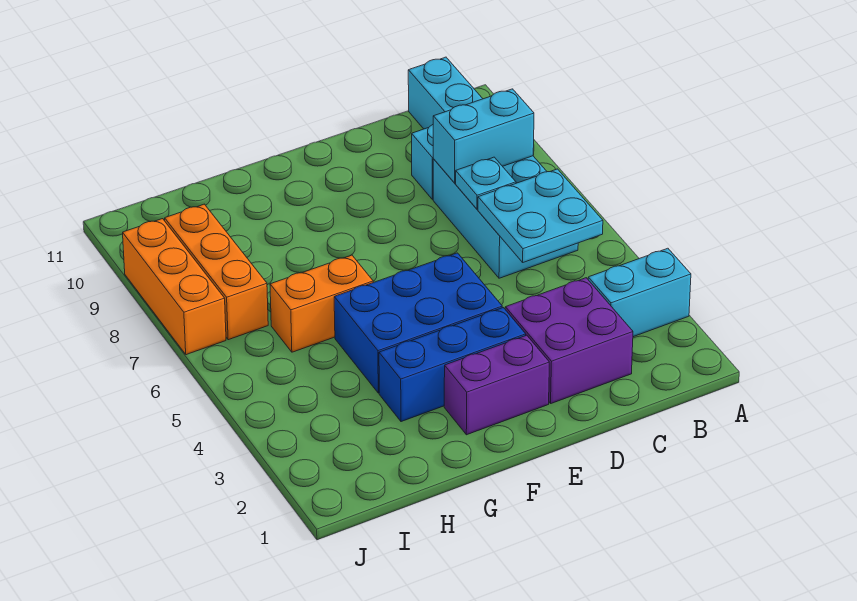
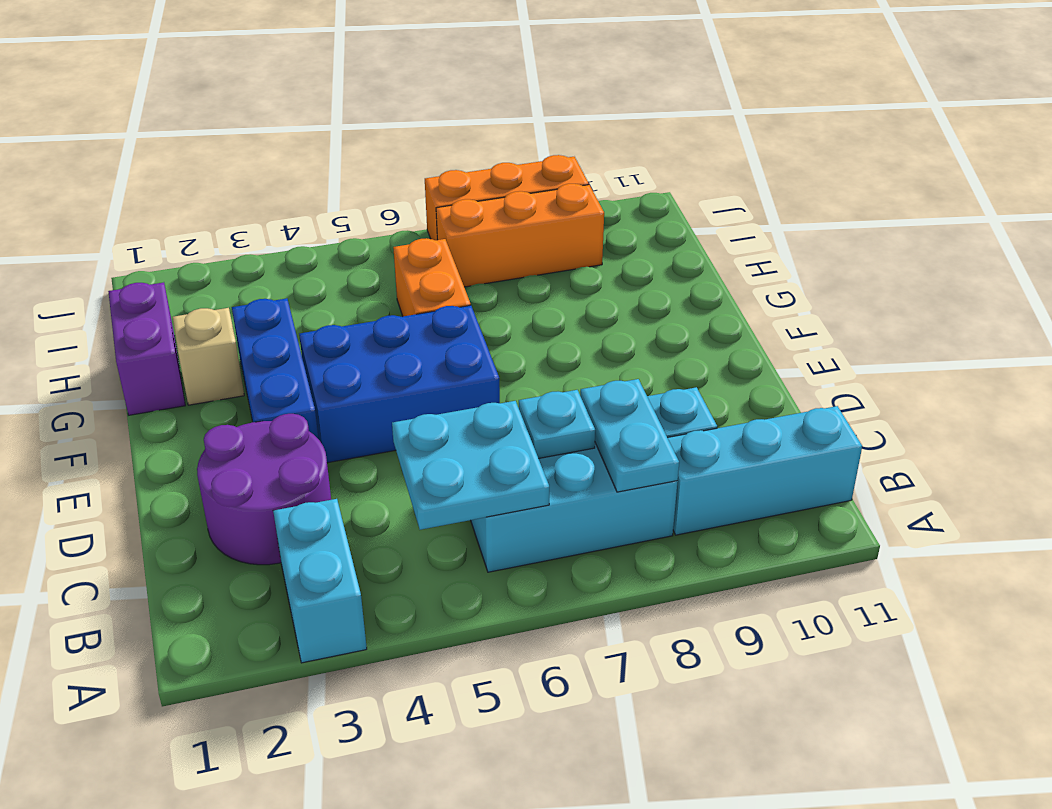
cyan 1x2 brick [433,89,534,183] -> cyan 1x2 plate [580,379,679,492]
purple 2x2 brick [505,278,633,403] -> purple 2x2 round brick [197,414,331,565]
purple 1x2 brick [444,335,549,435] -> purple 1x2 brick moved to [108,282,185,415]
blue 2x3 brick [334,253,502,393] -> blue 2x3 brick turned to [299,305,500,463]
none -> tan 1x1 brick [173,308,244,405]

